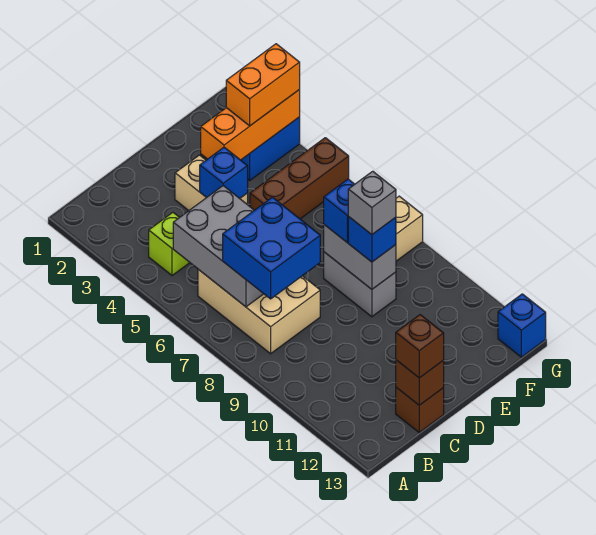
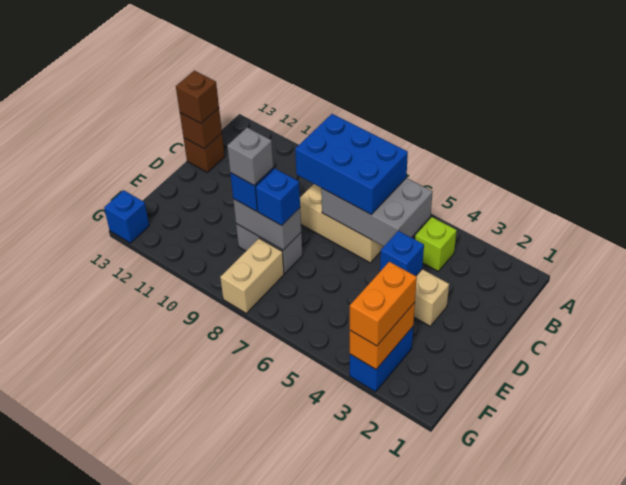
blue 2x2 brick [223,197,320,299] -> blue 2x3 brick [295,114,408,214]
orange 1x3 brick [201,90,300,160] -> orange 1x2 brick [350,302,415,369]
brown 1x3 brick [250,138,349,219] -> none

